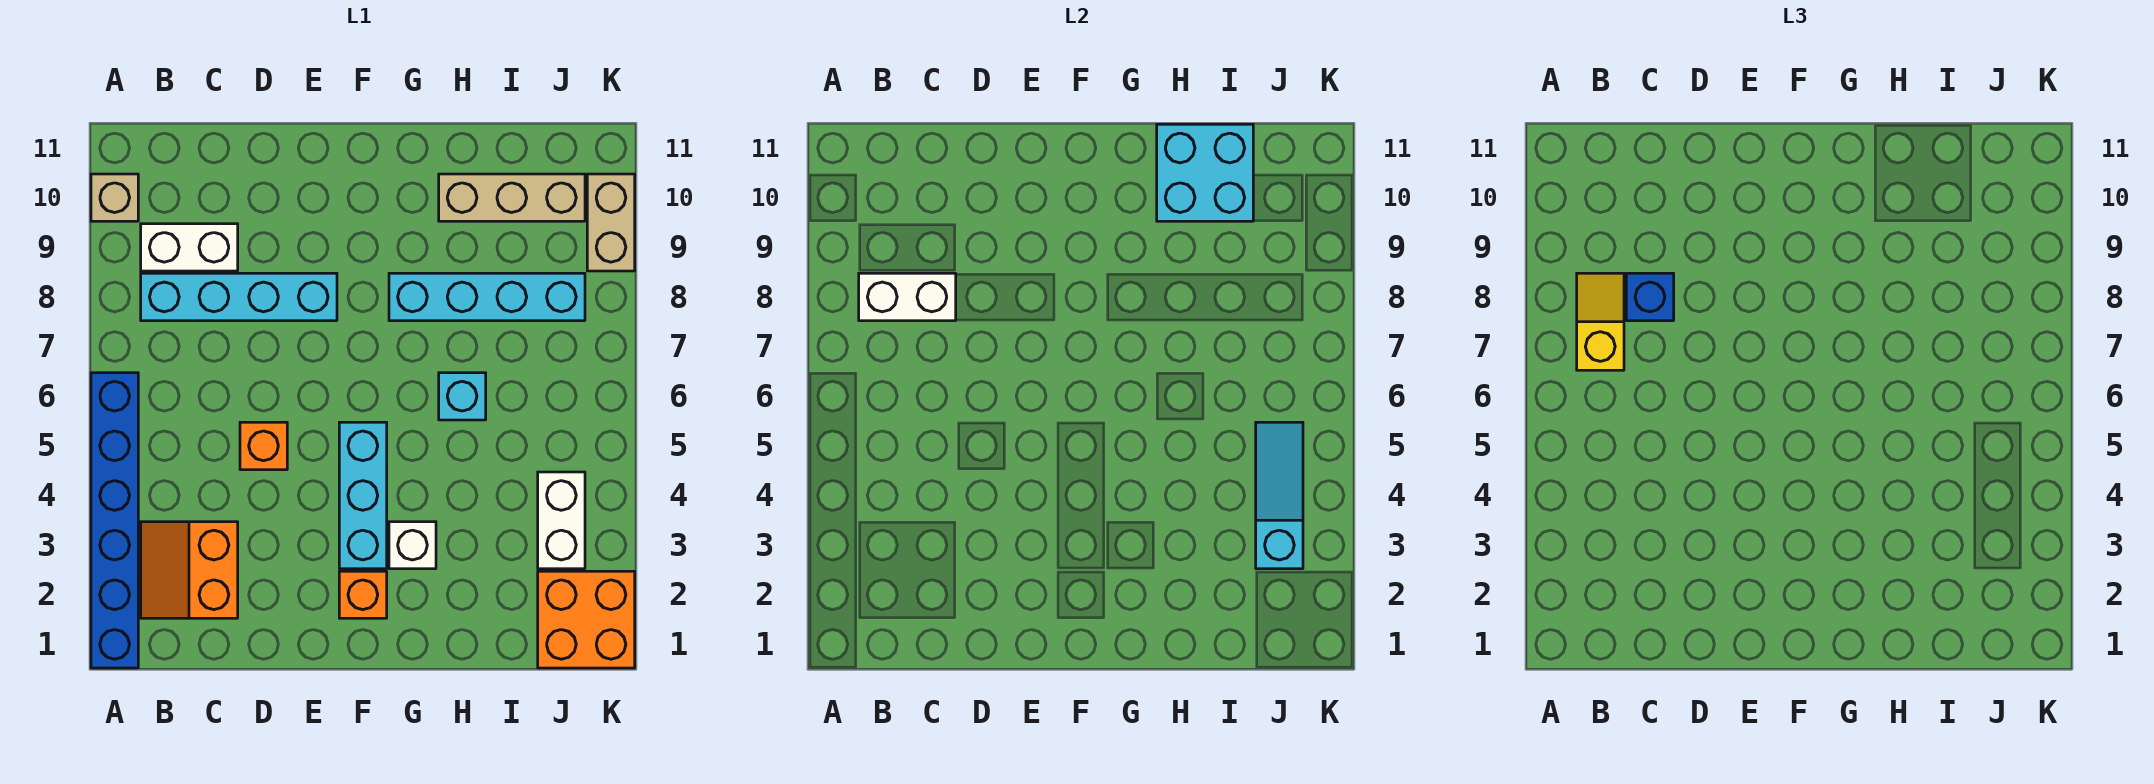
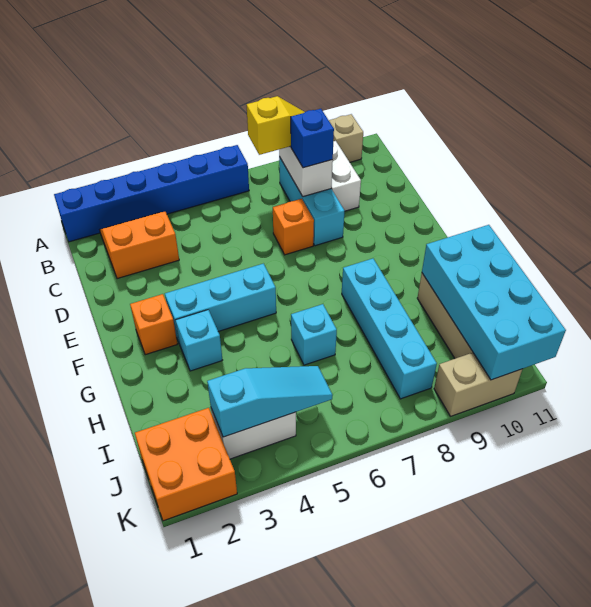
cyan 1x4 brick [141,273,337,321] -> cyan 1x3 brick [279,157,345,246]
orange 1x1 brick [240,422,287,470] -> orange 1x1 brick moved to [273,199,314,255]
white 1x1 brick [389,522,436,569] -> cyan 1x1 brick [175,310,222,371]
cyan 2x2 brick [1157,124,1253,221] -> cyan 2x4 brick [422,225,566,380]

